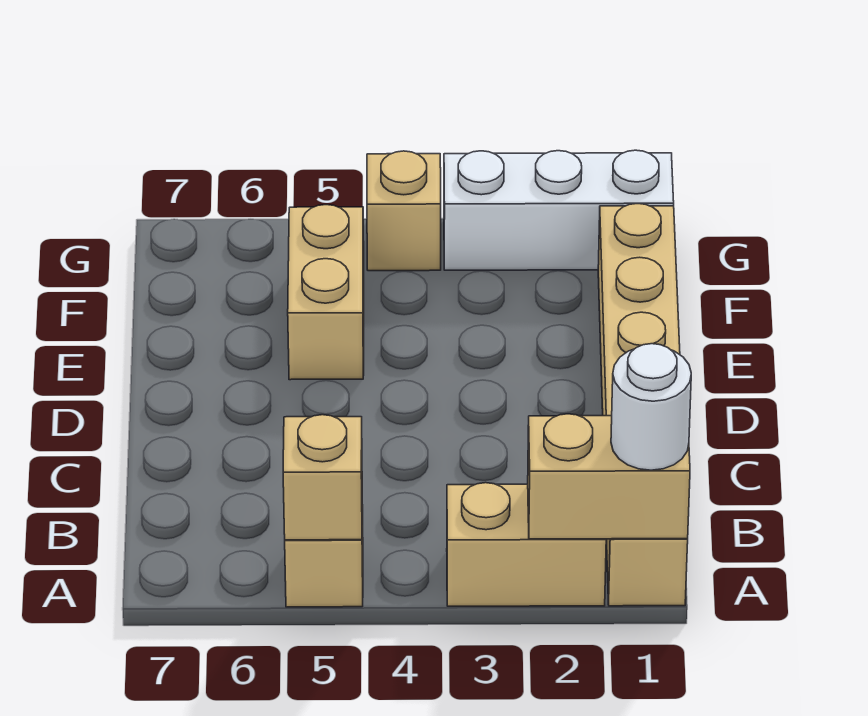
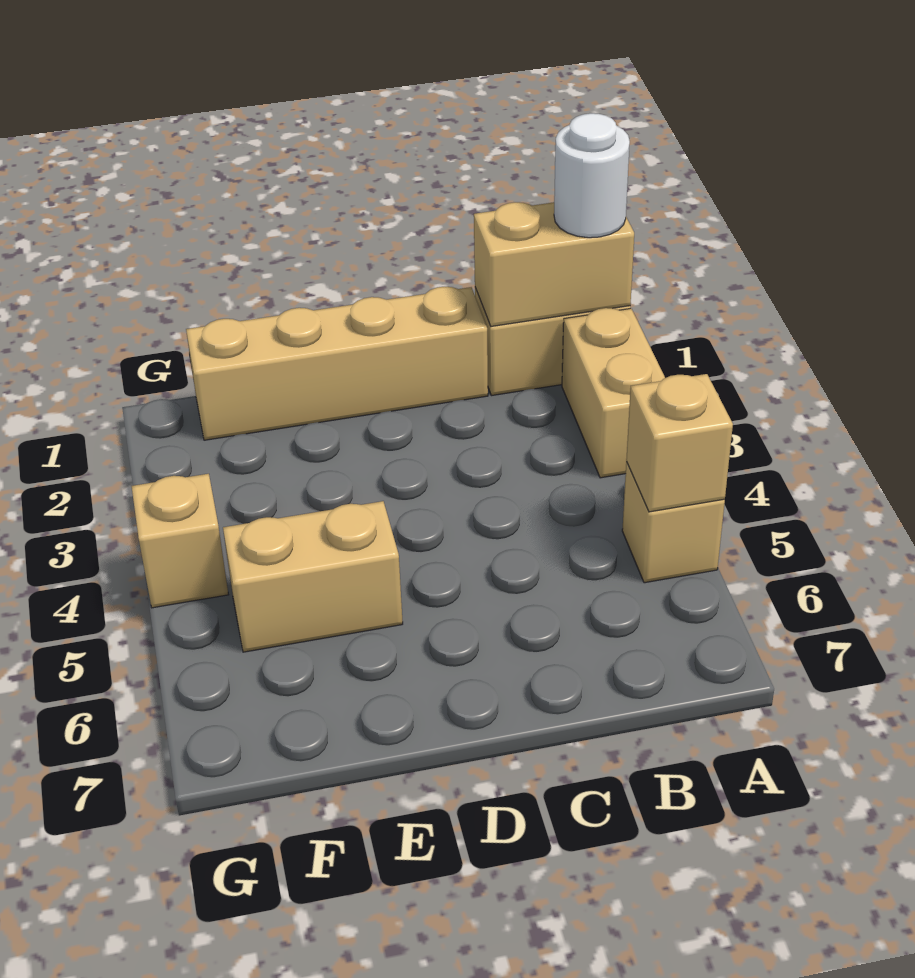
tan 1x2 brick [528,414,690,539] -> tan 1x2 brick turned to [474,202,634,326]
white 1x3 brick [444,150,674,270] -> none

